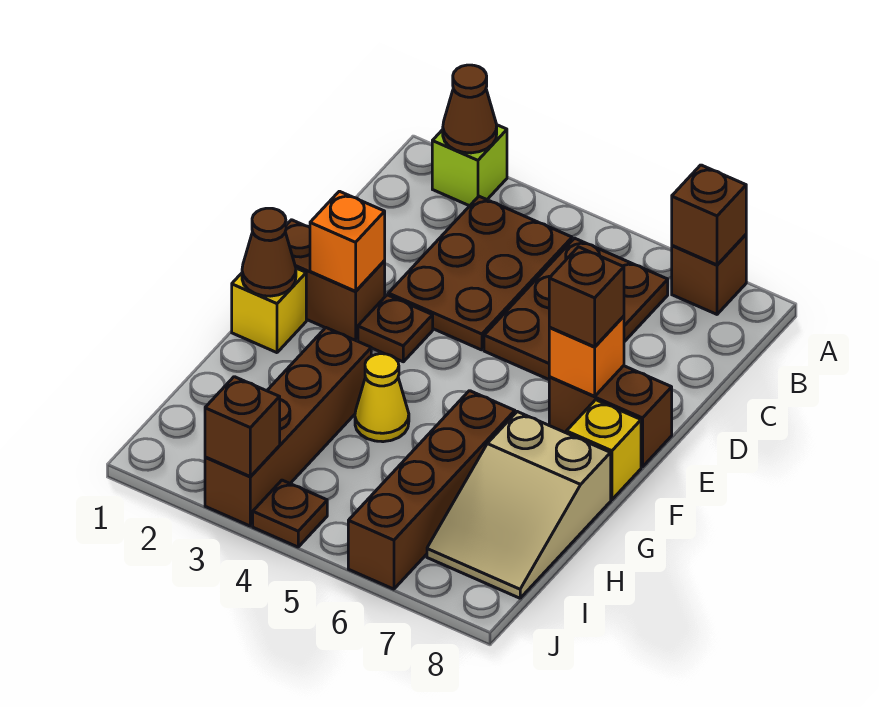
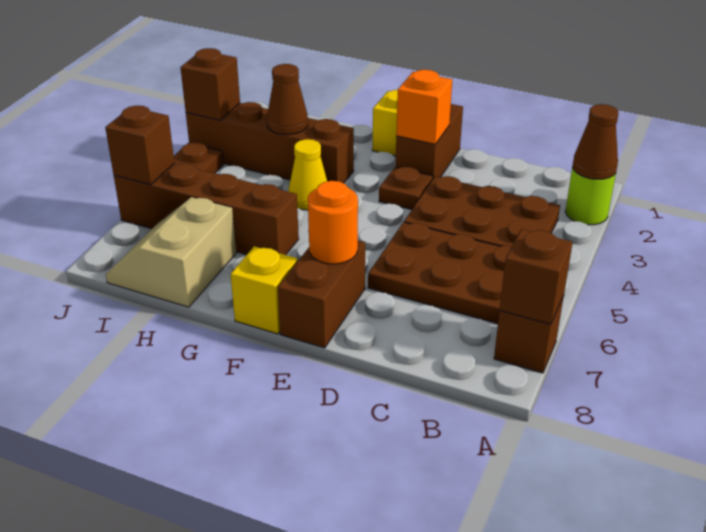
lime 1x1 brick [432,125,507,206] -> lime 1x1 round brick [565,167,616,225]
orange 1x1 brick [549,316,624,396] -> orange 1x1 round brick [308,181,358,264]
brown 1x1 brick [549,247,624,347] -> brown 1x1 brick moved to [105,106,174,185]
brown 1x1 cone [242,208,296,296] -> brown 1x1 cone moved to [267,64,308,135]
tan 2x3 slope [427,412,611,598] -> tan 2x2 slope [106,197,236,307]

